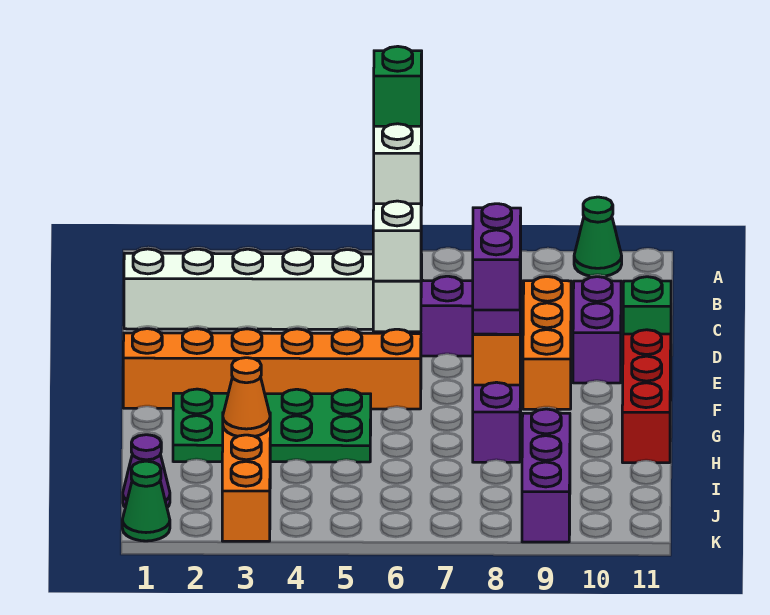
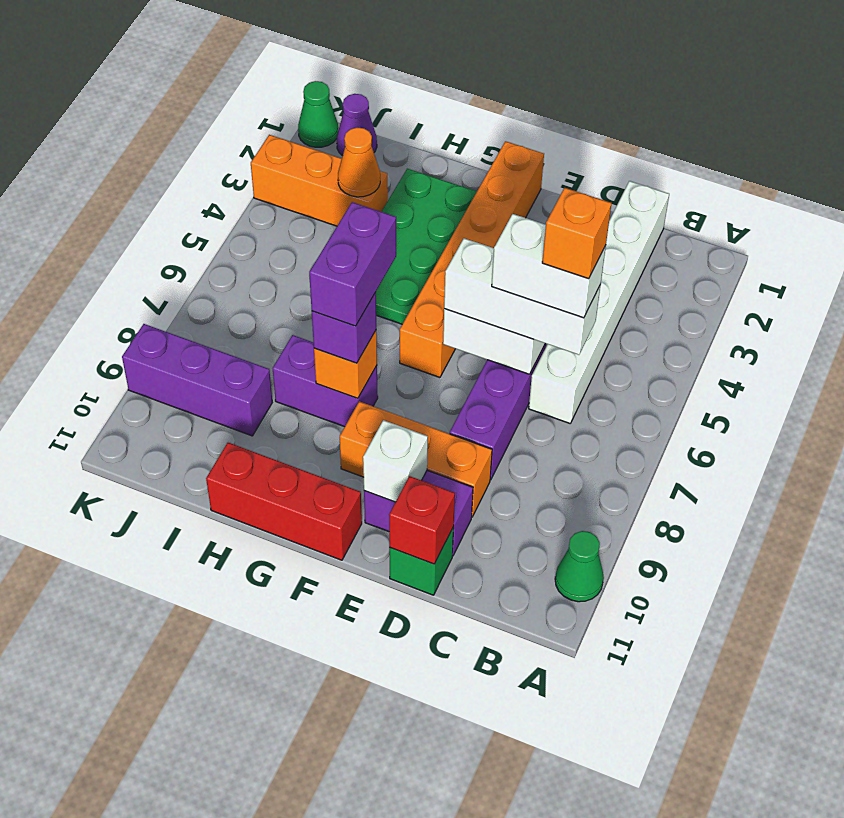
green 1x1 brick [374,46,422,126] -> orange 1x1 brick [542,188,611,279]
none -> red 1x1 brick [389,476,455,564]
none -> white 1x1 brick [363,420,428,502]
purple 1x2 brick [473,204,521,310] -> purple 1x2 brick turned to [309,202,396,326]

